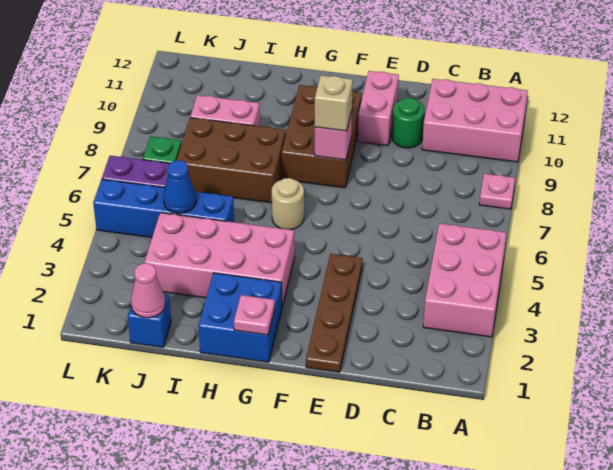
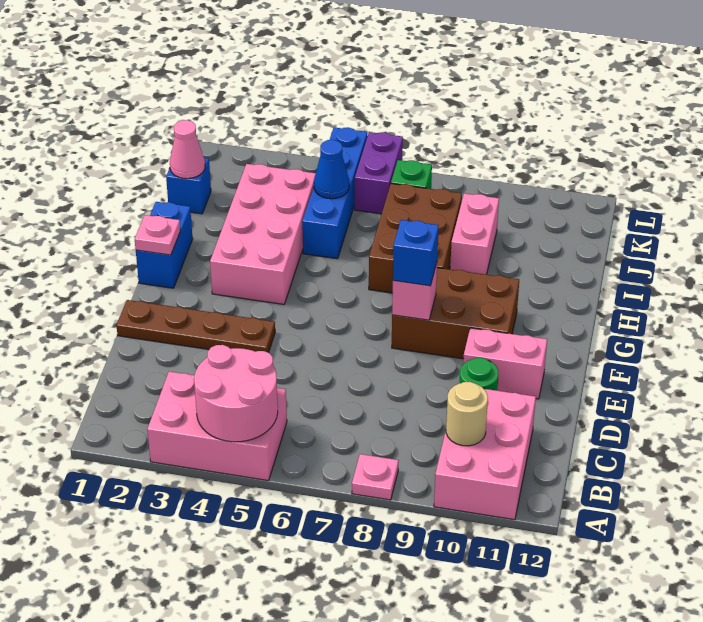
none -> pink 2x2 round brick [194,345,278,442]
tan 1x1 brick [315,75,353,131] -> blue 1x1 brick [393,220,439,286]
blue 2x2 brick [199,273,282,362] -> blue 1x2 brick [136,202,193,288]
tan 1x1 round brick [272,178,304,230] -> tan 1x1 round brick moved to [446,382,488,446]

